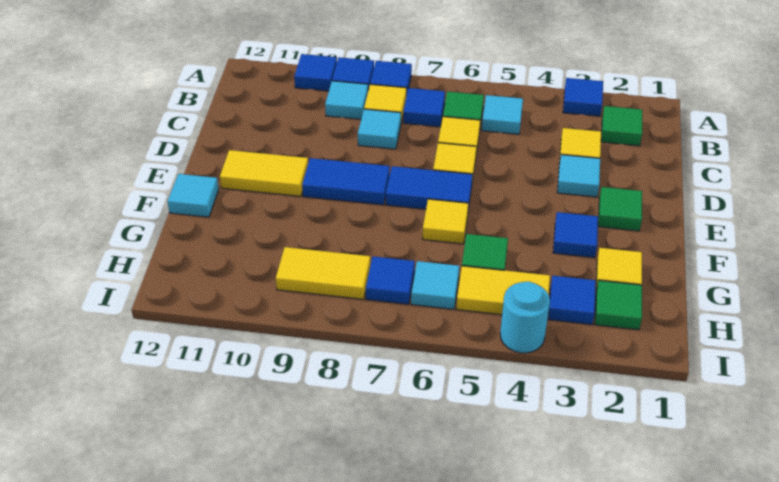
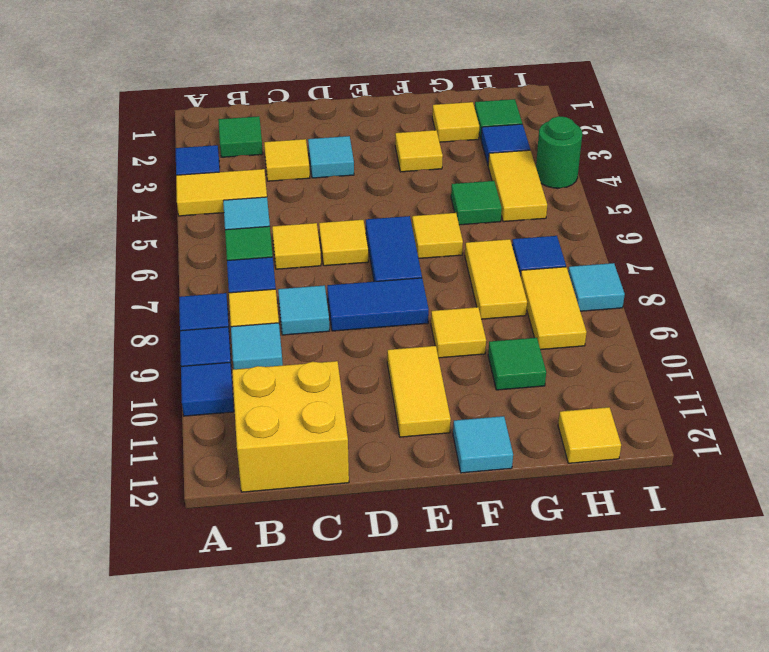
none -> yellow 1x2 tile [176,169,267,216]
none -> yellow 2x2 brick [232,361,349,492]
green 1x1 tile [598,187,642,231] -> green 1x1 tile moved to [488,338,546,390]
blue 1x2 tile [302,158,390,205] -> blue 1x2 tile turned to [327,278,429,331]
blue 1x1 tile [553,212,598,258] -> yellow 1x1 tile [395,130,443,172]
none -> yellow 1x1 tile [431,307,486,358]
none -> yellow 1x2 tile [465,239,527,319]
cyan 1x1 tile [411,261,459,309] -> cyan 1x1 tile moved to [568,263,625,311]
none -> yellow 1x1 tile [558,407,621,463]
cyan 1x1 round brick [500,282,550,353] -> green 1x1 round brick [536,116,582,188]

